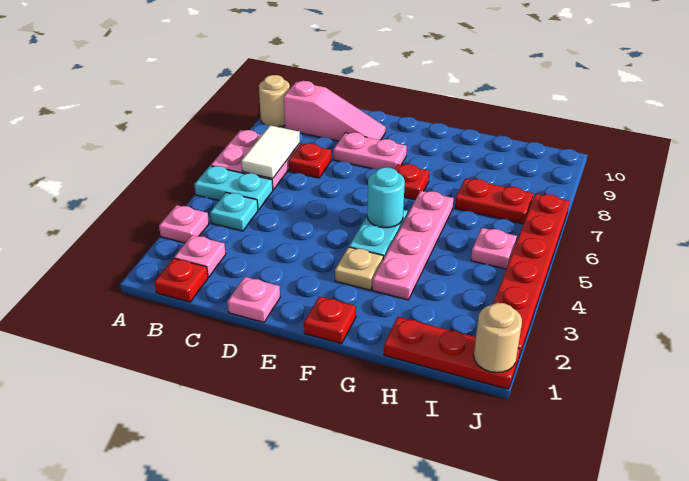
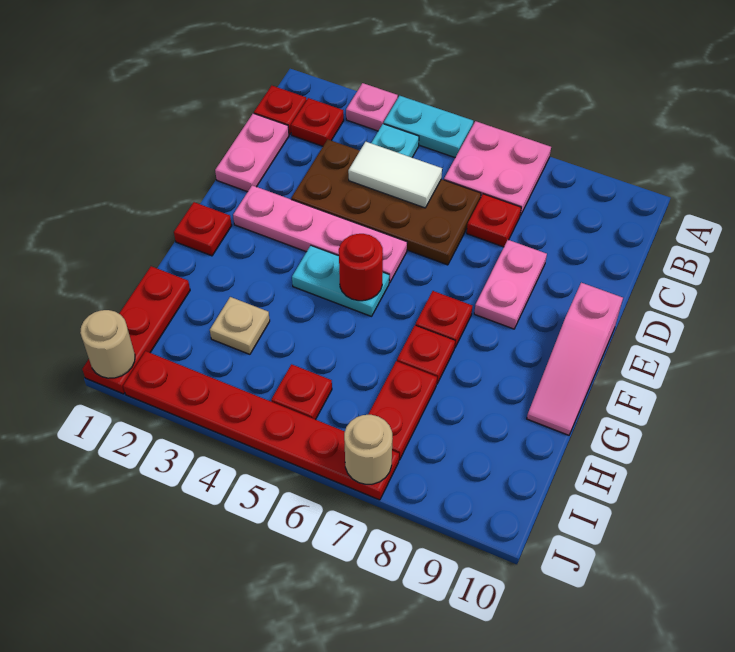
cyan 1x2 plate [194,166,273,210] -> cyan 1x2 plate turned to [384,96,473,157]
tan 1x1 round brick [259,75,290,127] -> tan 1x1 round brick moved to [344,415,392,484]
pink 1x1 plate [174,235,226,277] -> red 1x1 plate [291,98,344,146]
white 1x2 tile [241,125,300,179] -> white 1x2 tile moved to [348,142,442,208]
pink 1x3 slope [284,81,386,141] -> pink 1x3 slope moved to [527,283,623,435]
none -> brown 2x4 plate [291,139,481,265]
pink 1x1 plate [227,277,280,322] -> pink 1x2 plate [215,113,289,192]
tan 1x1 plate [335,247,383,290] -> tan 1x1 plate moved to [210,297,270,354]
cyan 1x1 round brick [367,167,405,228] -> red 1x1 round brick [339,234,383,301]
pink 1x4 plate [372,191,454,300] -> pink 1x4 plate moved to [233,185,407,283]
none -> red 1x1 plate [397,326,455,383]
pink 1x1 plate [471,228,517,269] -> red 1x1 plate [271,364,332,420]

